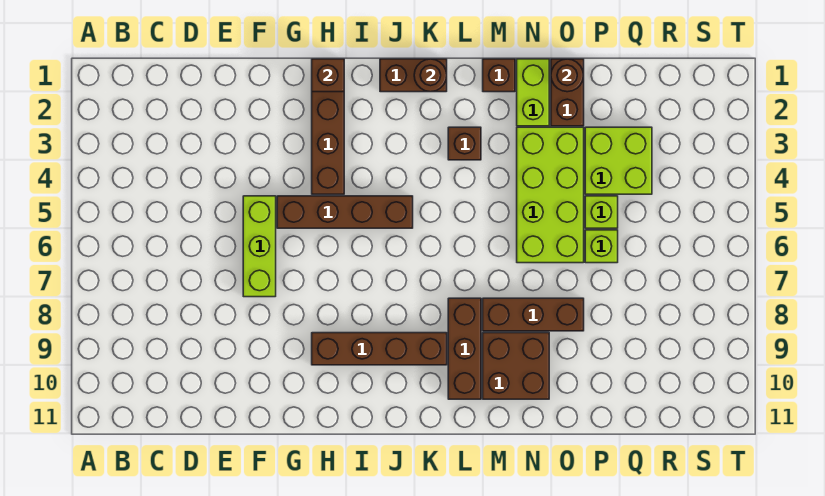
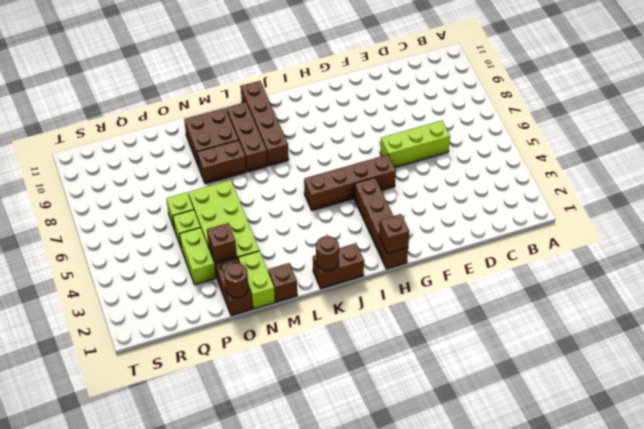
lime 1x3 brick [243,196,276,297] -> lime 1x3 brick turned to [380,120,450,167]
brown 1x4 brick [312,333,447,365] -> brown 1x4 brick turned to [241,81,289,166]
brown 1x1 brick [448,127,481,160] -> brown 1x1 brick moved to [207,223,237,263]
brown 1x3 brick [483,298,584,331] -> brown 1x2 brick [197,140,246,184]
lime 2x2 brick [585,127,652,194] -> lime 1x2 brick [179,228,216,285]

